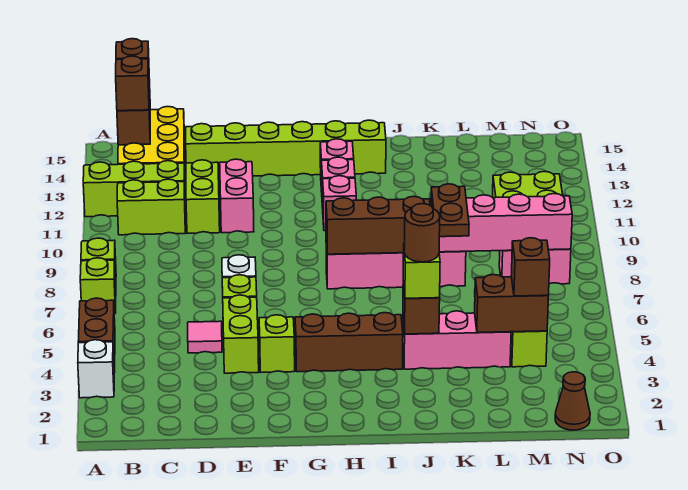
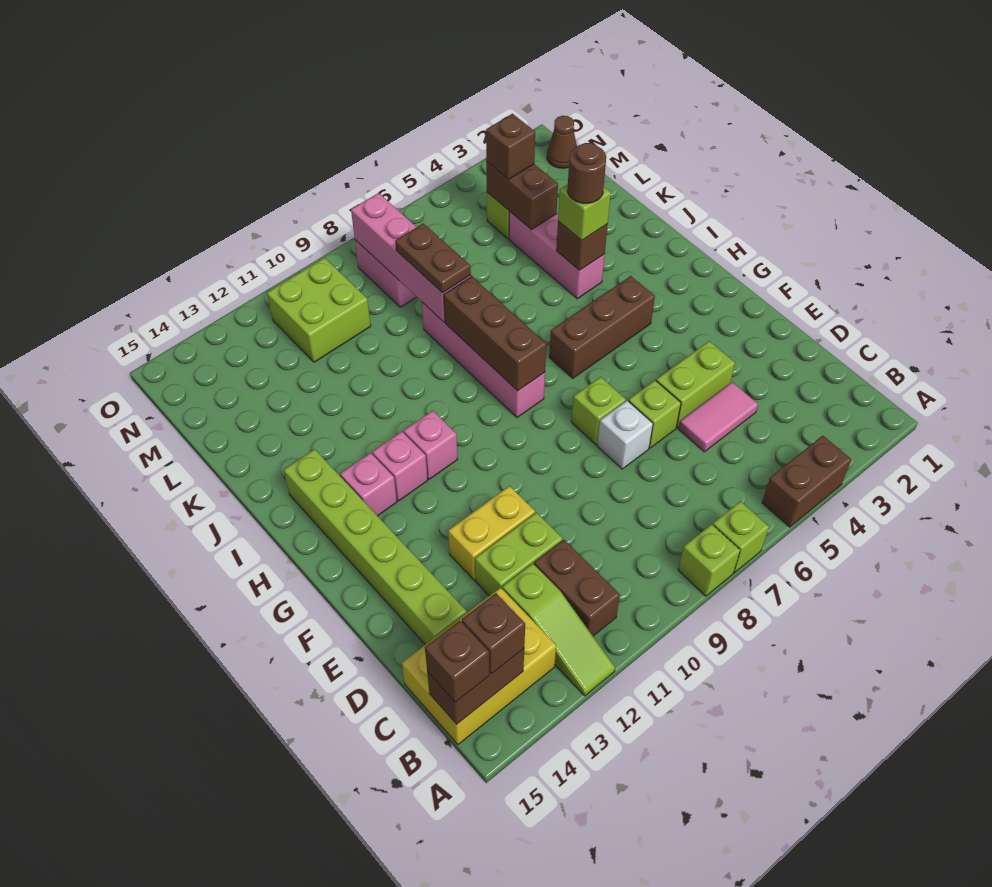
white 1x1 brick [78,340,114,398] -> none
lime 1x3 brick [83,161,185,217] -> lime 1x3 slope [502,563,615,696]
lime 1x2 brick [117,179,185,235] -> brown 1x2 brick [534,540,620,636]
pink 1x1 tile [188,321,222,353] -> pink 1x2 tile [679,382,758,452]
pink 1x2 brick [220,159,254,233] -> yellow 1x2 brick [448,486,535,580]
lime 1x1 brick [259,315,295,372] -> lime 1x1 brick moved to [572,377,626,445]
brown 1x3 brick [295,313,403,372] -> brown 1x3 brick turned to [549,276,655,378]
brown 1x2 plate [431,184,469,237] -> brown 1x2 plate turned to [395,223,471,293]

